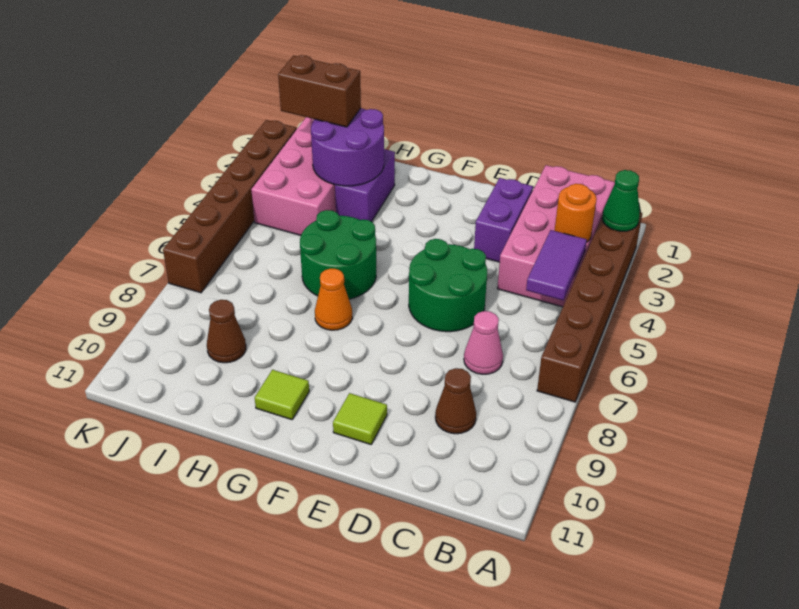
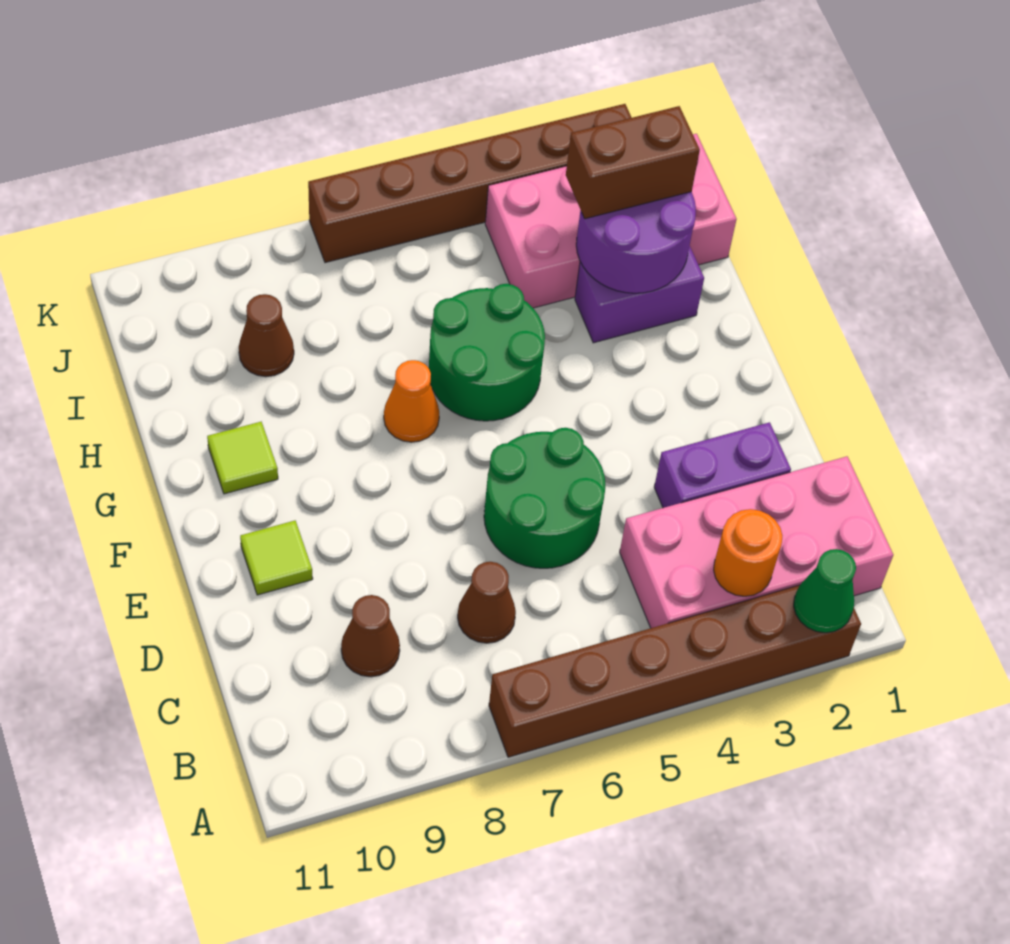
purple 1x2 tile [526,230,587,300] -> none
pink 1x1 cone [464,311,503,374] -> brown 1x1 cone [458,562,516,643]
brown 1x2 brick [278,55,361,127] -> brown 1x2 brick turned to [566,106,700,219]

